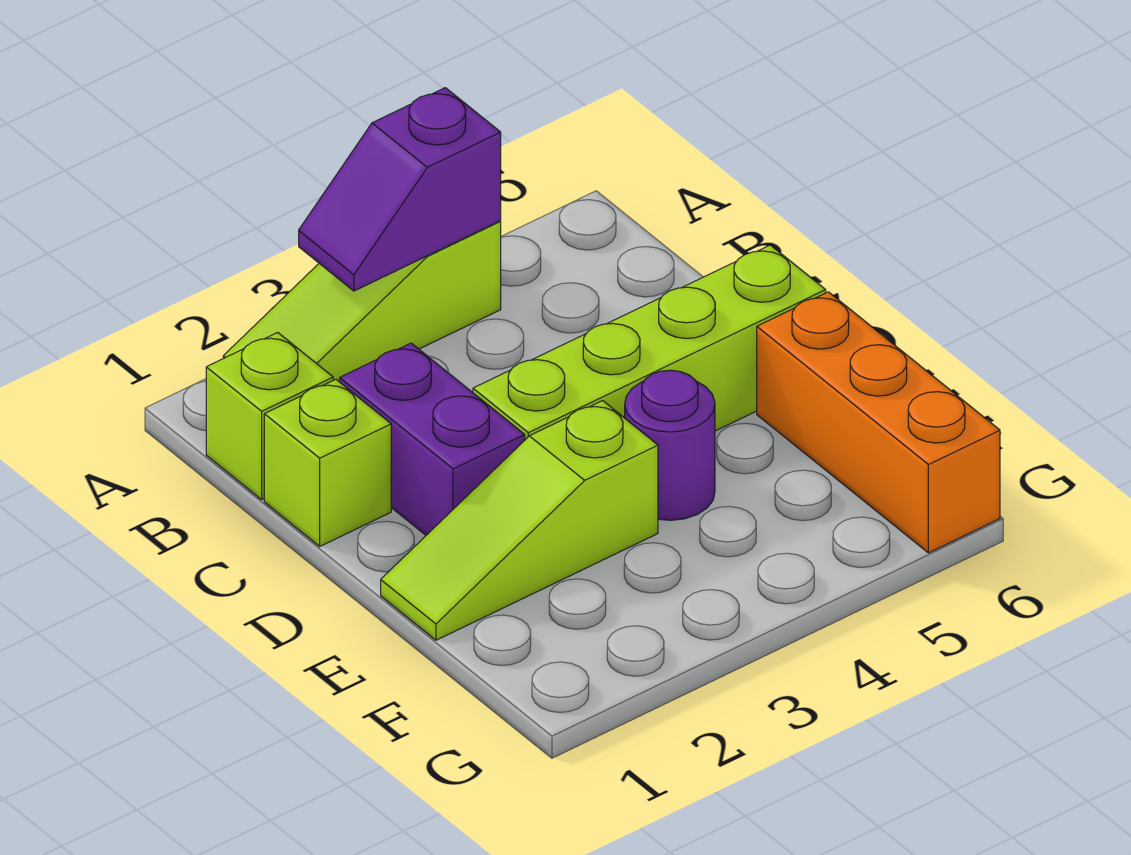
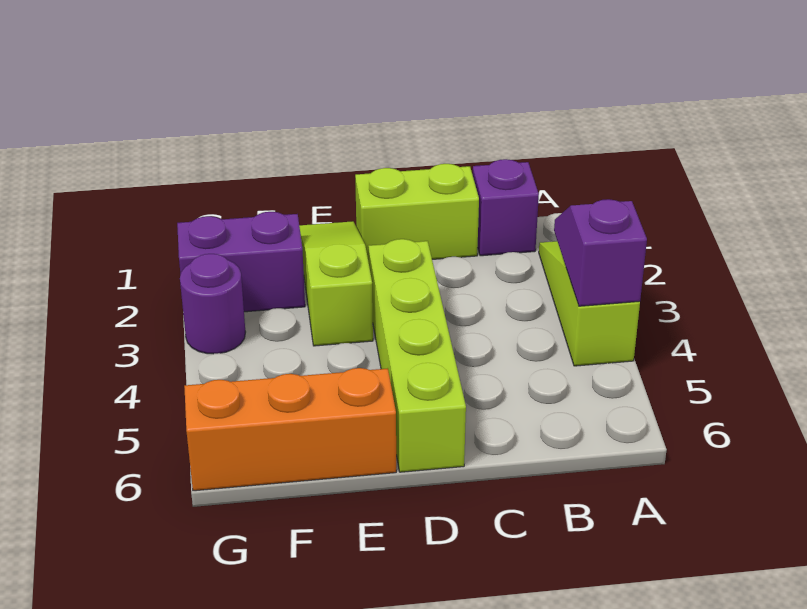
lime 1x1 brick [206,333,333,500] -> purple 1x1 brick [473,159,539,256]
lime 1x1 brick [264,379,391,546] -> lime 1x2 brick [355,164,479,262]
purple 1x2 brick [340,343,525,535] -> purple 1x2 brick moved to [177,212,305,312]
purple 1x1 round brick [625,370,715,520] -> purple 1x1 round brick moved to [180,254,245,354]

